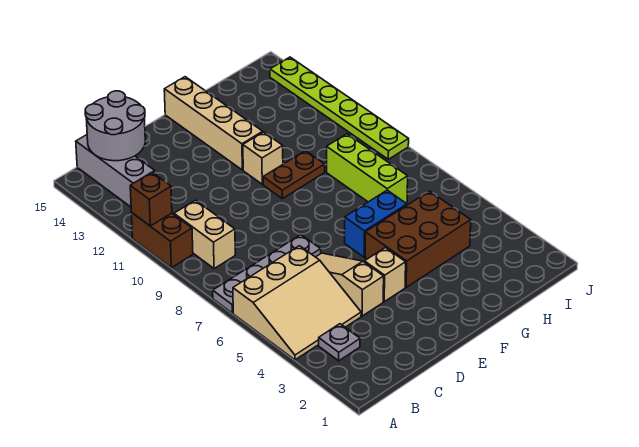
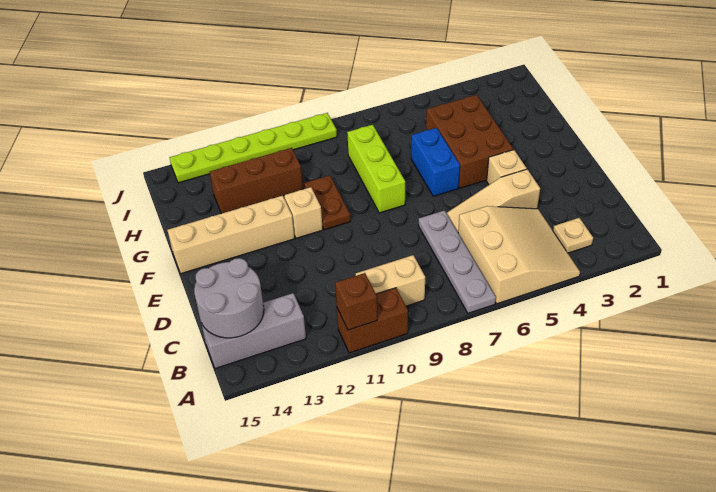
grey 1x1 plate [319,324,360,361] -> tan 1x1 plate [553,218,593,253]
lime 1x3 brick [327,134,408,203] -> lime 1x3 brick turned to [347,125,405,213]
none -> brown 1x3 brick [210,148,303,214]

